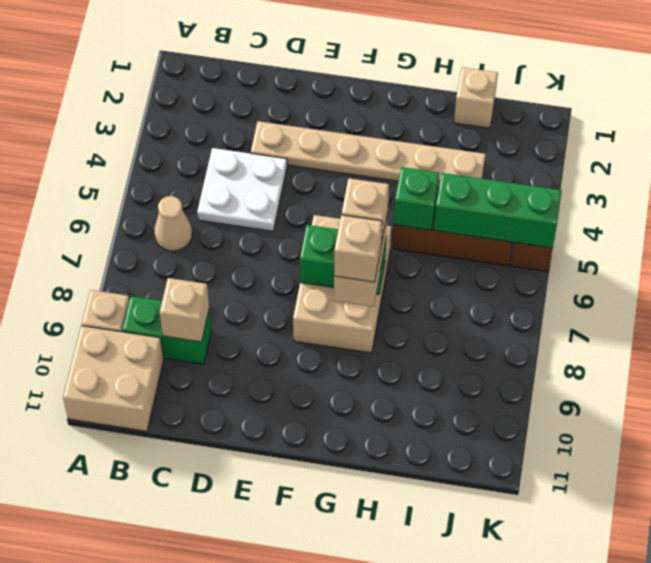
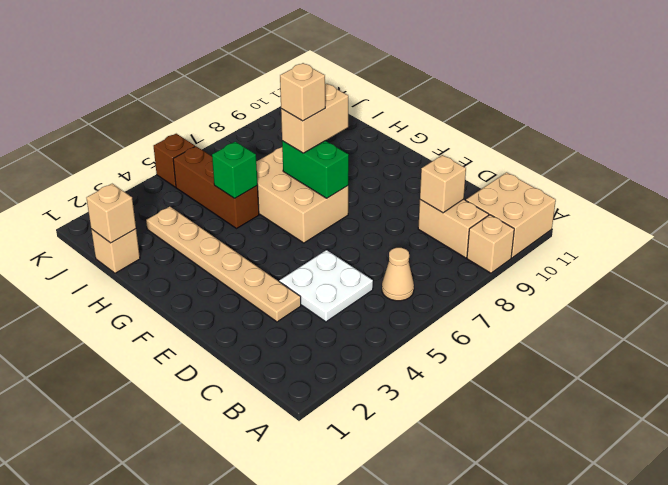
green 1x2 brick [122,296,212,364] -> tan 1x2 brick [418,199,489,258]
tan 2x3 brick [293,215,391,353] -> tan 2x3 brick turned to [256,147,348,243]
tan 1x1 brick [334,215,382,282] -> tan 1x1 brick moved to [87,184,136,243]
green 1x3 brick [434,173,562,248] -> none

